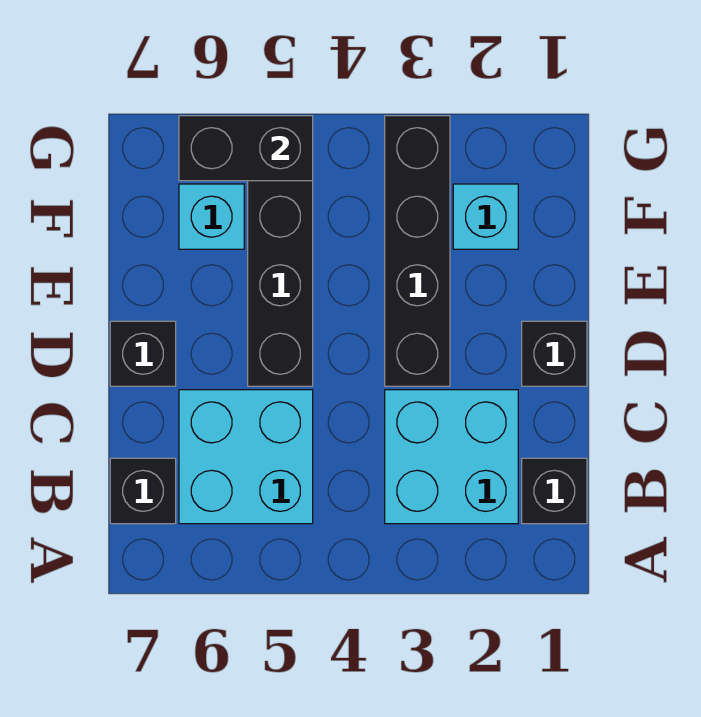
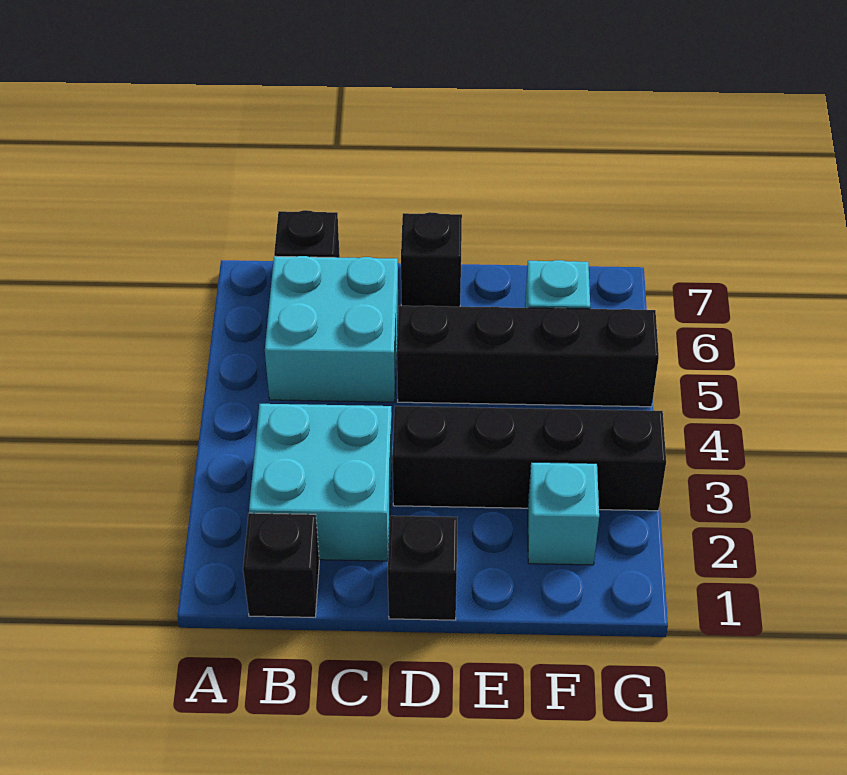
black 1x2 brick [179,116,313,181] -> none

